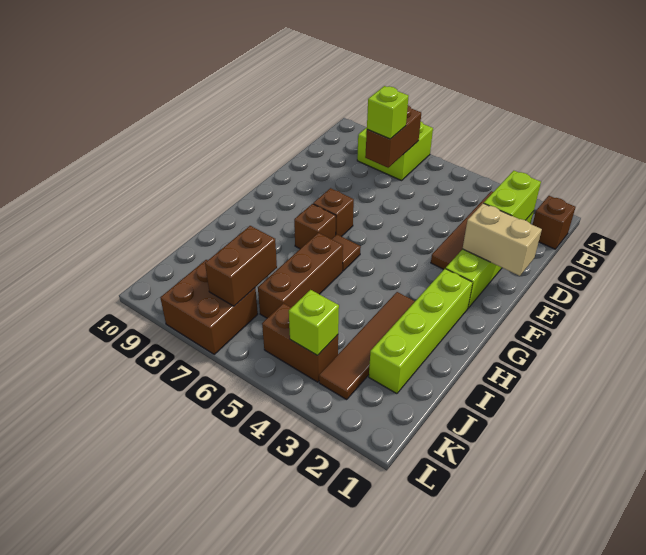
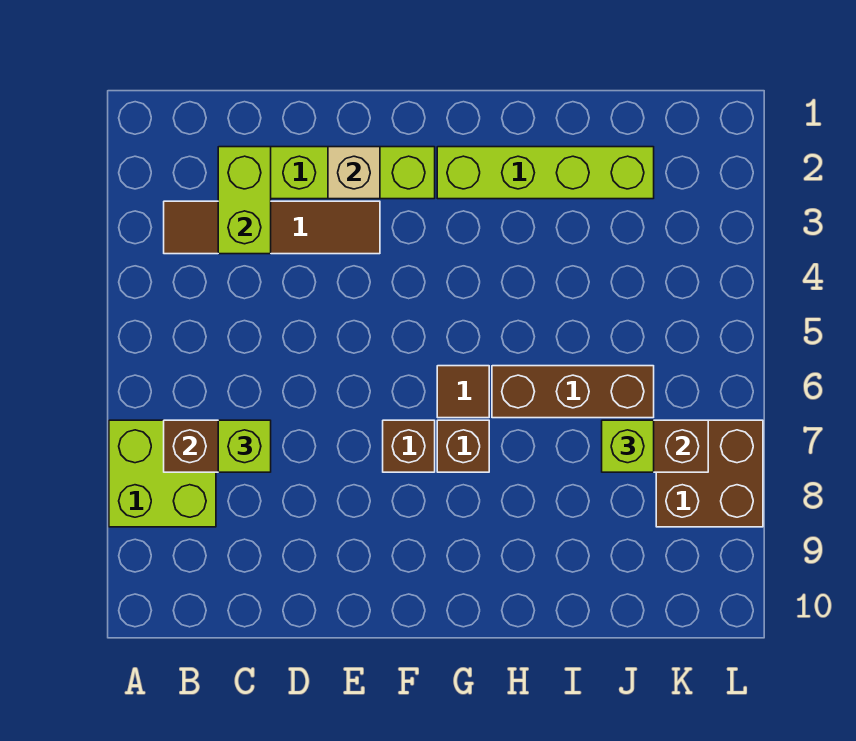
brown 1x1 brick [532,196,575,249] -> none
lime 1x2 brick [484,171,541,220] -> lime 1x2 brick turned to [218,147,271,254]
tan 1x2 brick [463,203,542,276] -> tan 1x1 brick [328,147,380,199]
brown 1x4 tile [319,292,415,400] -> none
brown 1x2 brick [262,303,338,382] -> none
lime 1x1 brick [289,290,339,355] -> lime 1x1 brick moved to [602,420,654,472]

